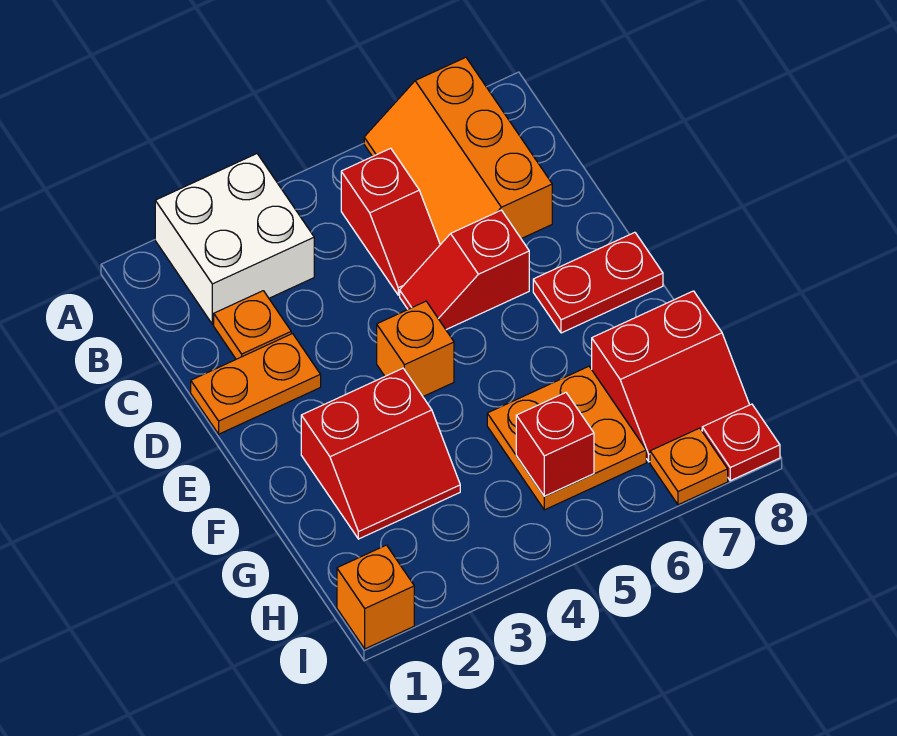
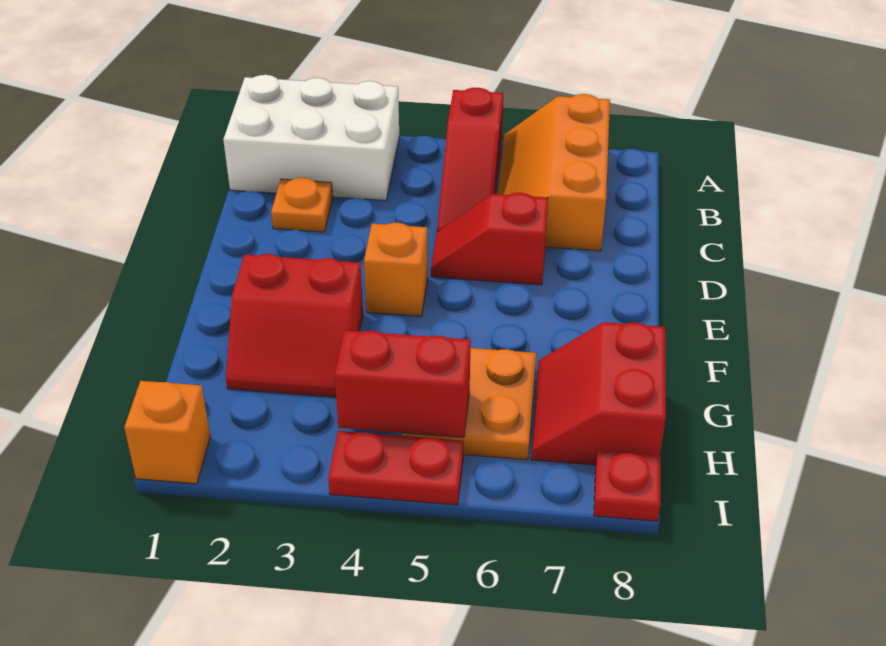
white 2x2 brick [155,154,314,324] -> white 2x3 brick [223,75,399,201]
red 1x2 slope [341,148,440,295] -> red 1x3 slope [437,88,503,232]
orange 1x2 plate [191,334,321,434] -> none
red 1x2 plate [533,232,663,333] -> red 1x2 plate moved to [328,431,464,505]
red 2x2 slope [592,291,749,462] -> red 2x2 slope turned to [531,322,666,465]
red 1x1 brick [516,393,594,496] -> red 1x2 brick [334,330,471,438]
orange 1x1 plate [650,428,728,505] -> none

